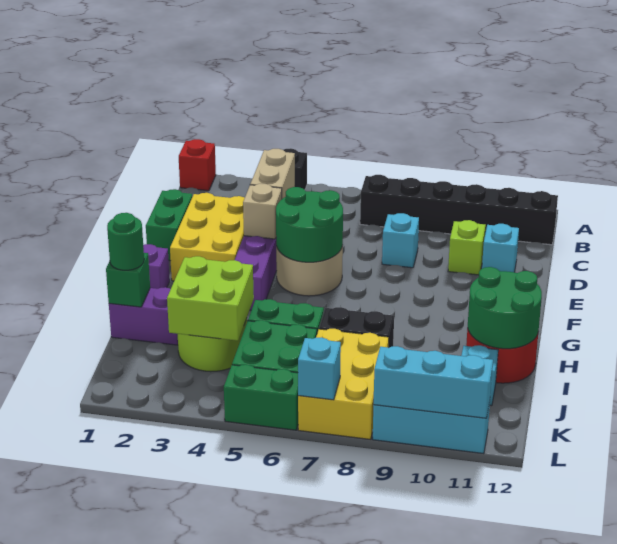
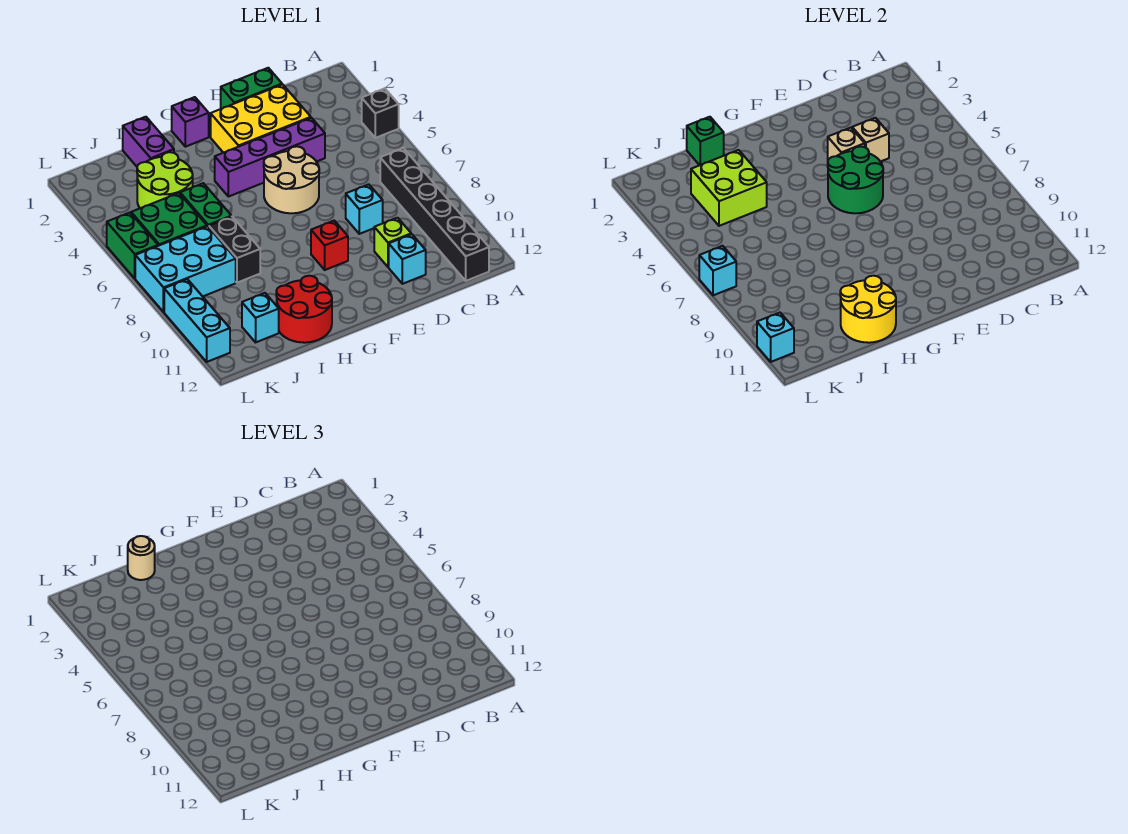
red 1x1 brick [179,139,216,191] -> red 1x1 brick moved to [311,221,348,270]
tan 1x2 brick [250,149,295,199] -> tan 1x1 brick [852,118,889,162]
green 2x2 round brick [468,267,542,349] -> yellow 2x2 round brick [840,276,896,343]
green 1x1 round brick [107,213,144,270] -> tan 1x1 round brick [128,536,155,580]
yellow 2x3 brick [298,329,389,439] -> cyan 2x3 brick [135,226,236,312]
cyan 1x3 brick [374,346,493,418] -> cyan 1x1 brick [757,313,794,362]

